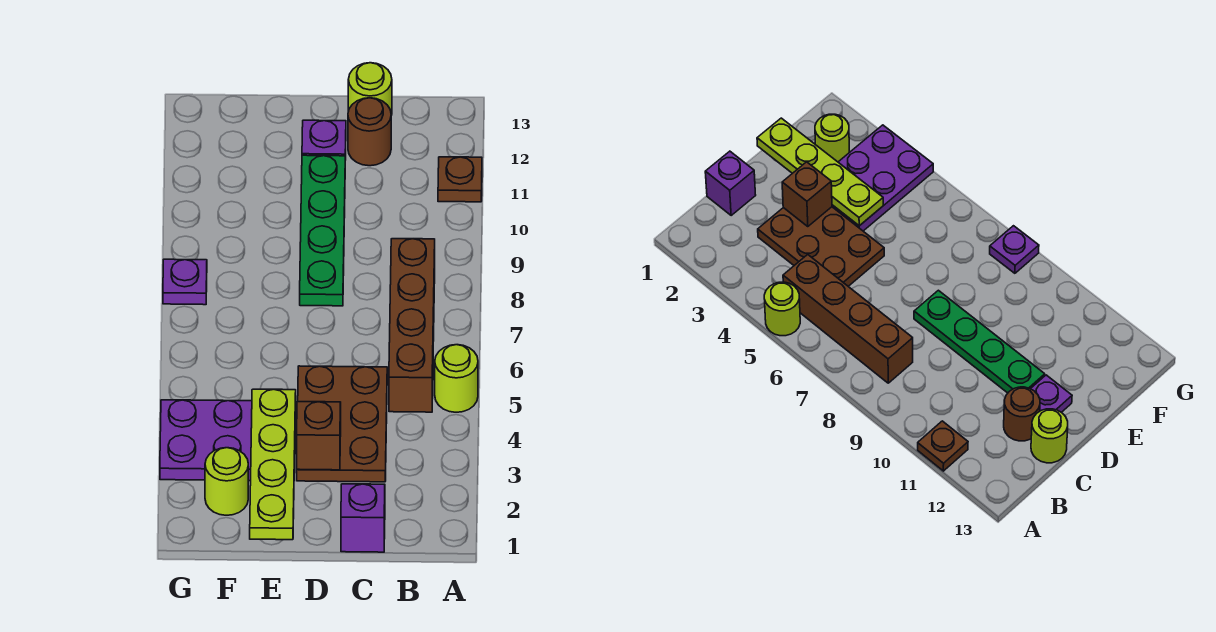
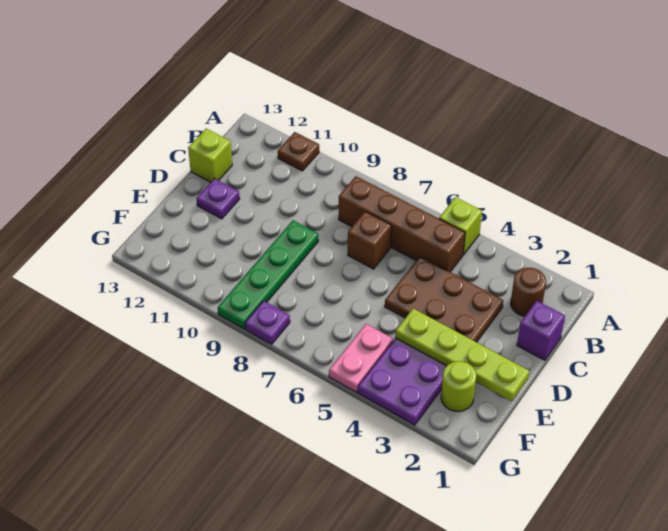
lime 1x1 round brick [435,345,478,412] -> lime 1x1 brick [439,197,482,255]
brown 1x1 round brick [348,98,391,166] -> brown 1x1 round brick moved to [511,268,546,316]
lime 1x1 round brick [348,63,392,115] -> lime 1x1 brick [188,129,232,182]
brown 1x1 brick [297,402,341,470] -> brown 1x1 brick moved to [348,211,391,269]
green 1x4 plate [300,155,345,306] -> green 1x4 plate turned to [218,220,318,329]
none -> pink 1x2 plate [329,324,393,392]

